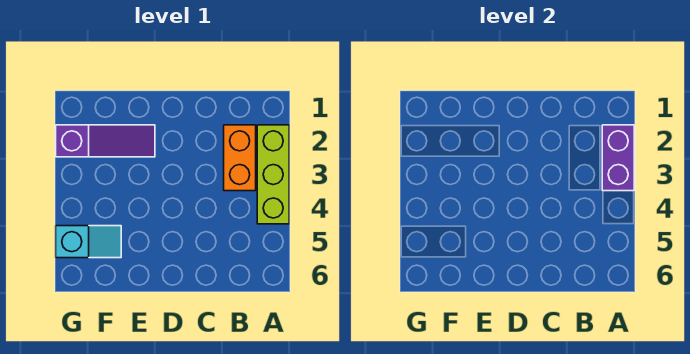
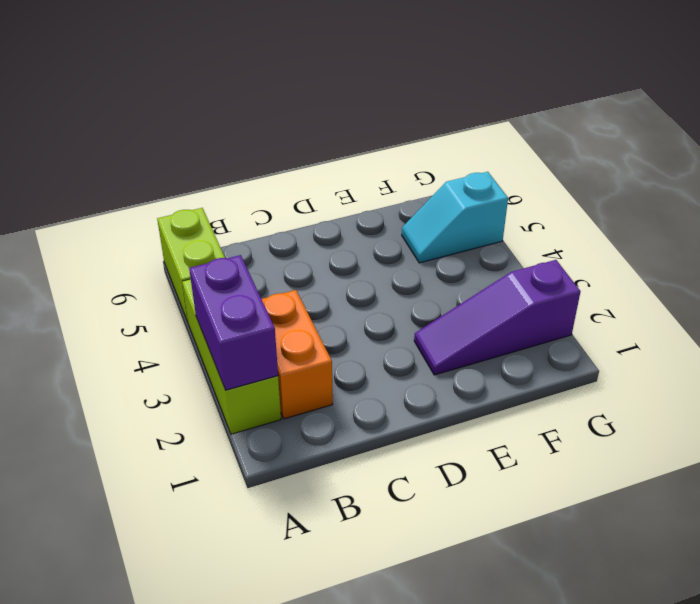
none -> lime 1x2 brick [157,208,225,322]

